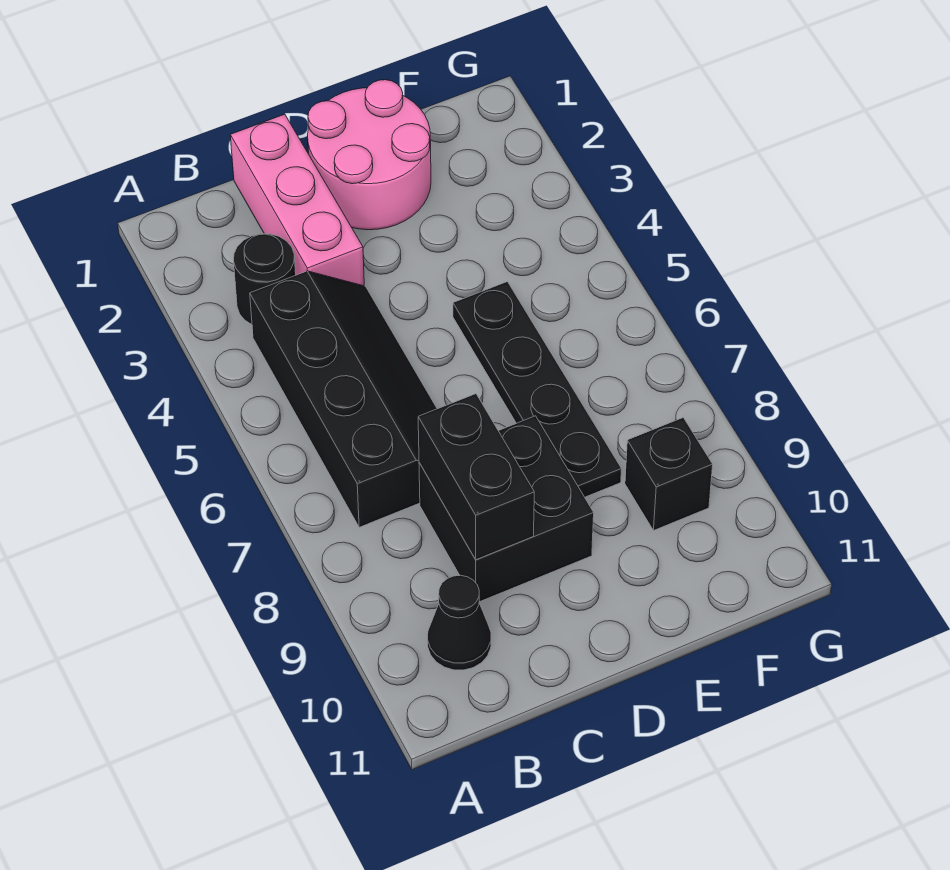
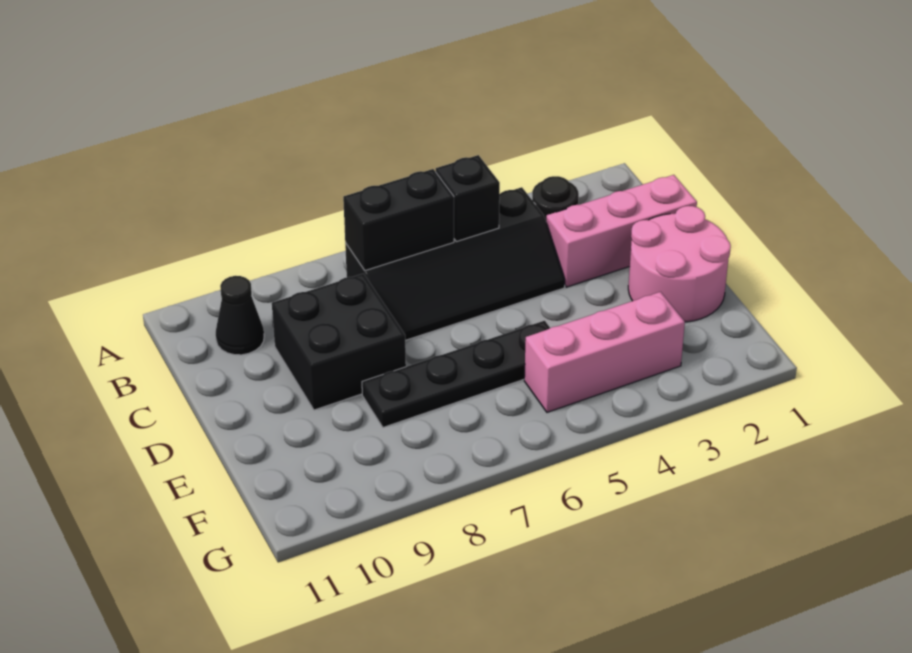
black 1x2 brick [418,394,534,560] -> black 1x2 brick moved to [343,169,454,271]
none -> pink 1x3 brick [524,292,685,412]
black 1x1 brick [625,418,713,531] -> black 1x1 brick moved to [436,155,500,242]

